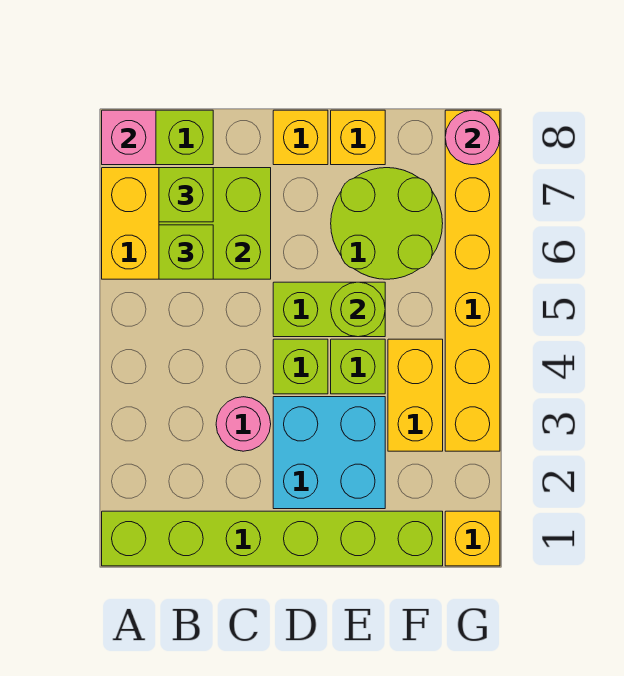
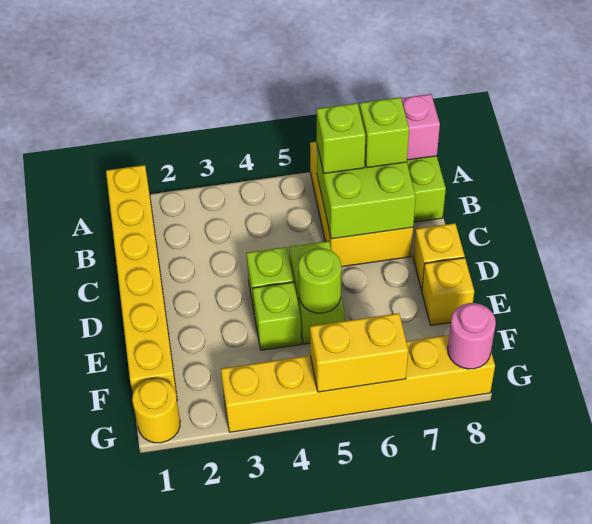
lime 1x6 brick [102,511,443,566] -> yellow 1x6 brick [106,165,177,398]
pink 1x1 round brick [216,397,271,451] -> none
cyan 2x2 brick [273,397,385,509] -> none
lime 2x2 round brick [331,168,443,279] -> none
yellow 1x2 brick [388,339,443,451] -> yellow 1x2 brick moved to [310,313,408,392]
yellow 1x1 brick [445,511,500,566] -> yellow 1x1 round brick [132,379,180,443]

